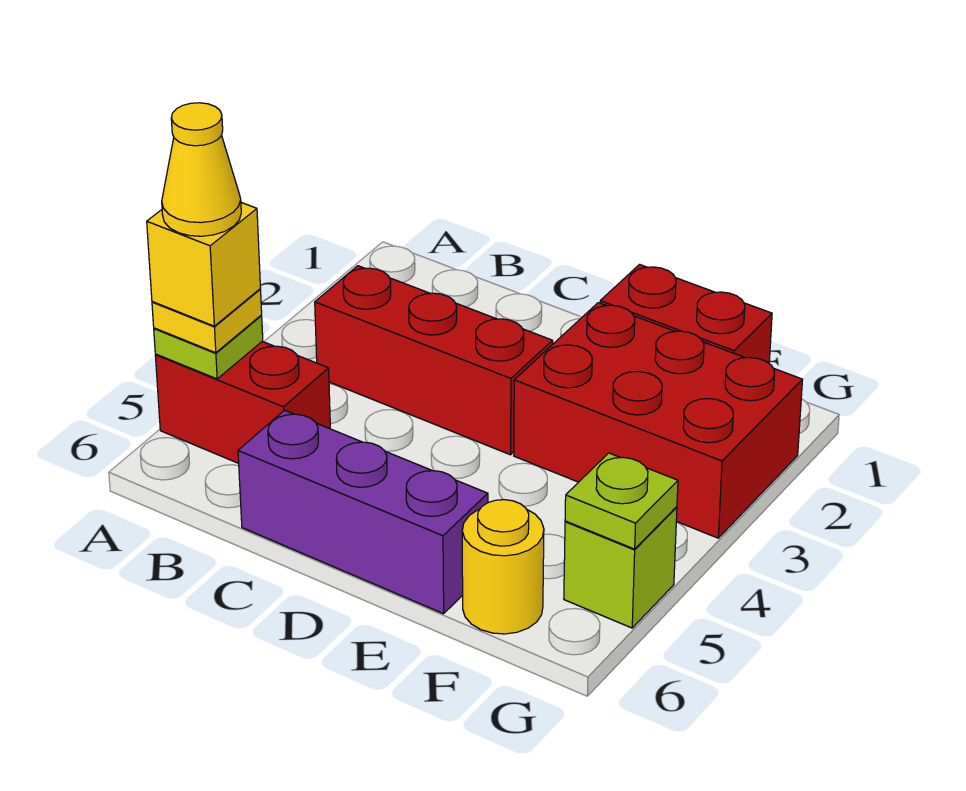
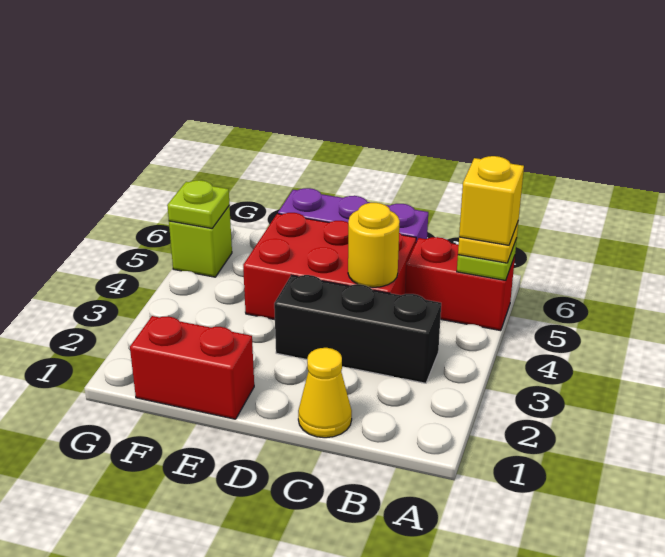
yellow 1x1 cone [162,103,241,236] -> yellow 1x1 cone moved to [298,348,352,438]
red 1x3 brick [315,266,553,455] -> black 1x3 brick [274,275,441,383]
red 2x3 brick [514,303,802,538] -> red 2x3 brick moved to [243,213,416,320]
yellow 1x1 round brick [462,500,544,634] -> yellow 1x1 round brick moved to [348,203,400,287]

